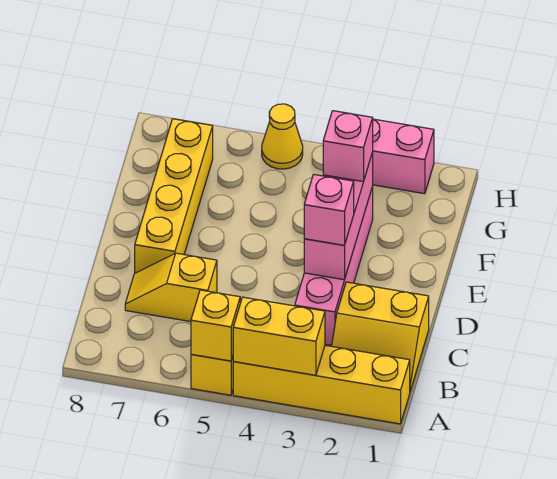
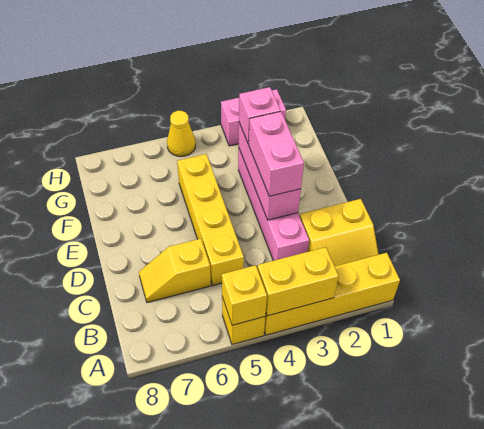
pink 1x1 brick [304,174,354,245] -> pink 1x2 brick [249,112,304,196]
yellow 1x4 brick [135,119,213,273] -> yellow 1x4 brick moved to [177,154,244,285]

